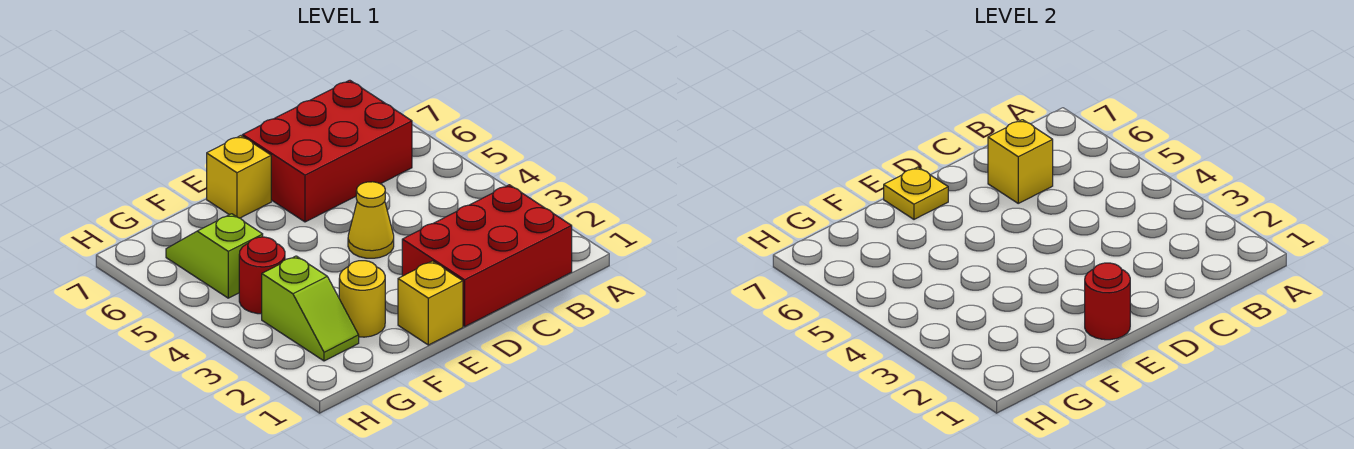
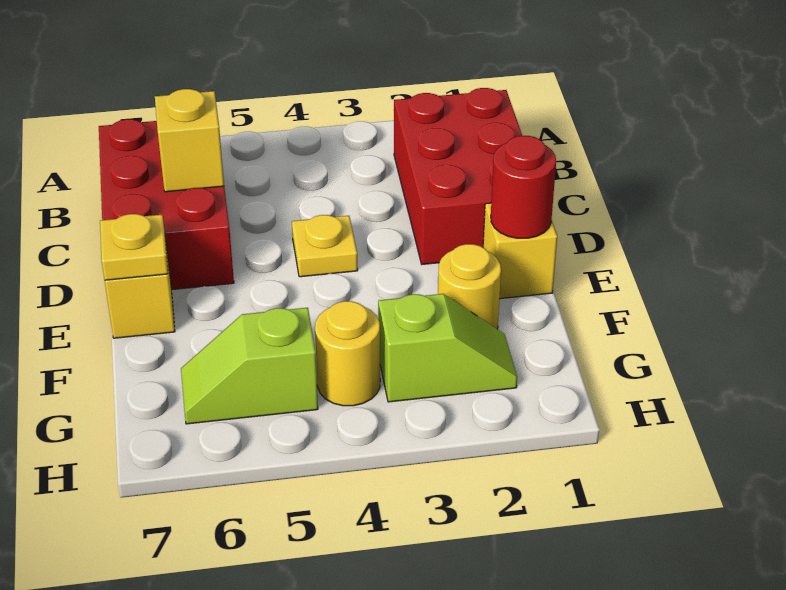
yellow 1x1 cone [348,182,394,258] -> yellow 1x1 plate [292,215,358,277]
red 1x1 round brick [239,237,285,314] -> yellow 1x1 round brick [315,301,380,406]

